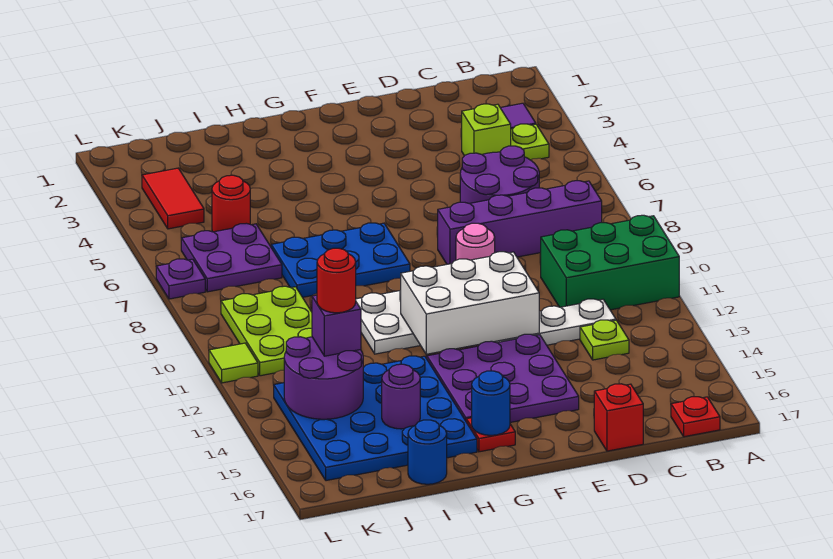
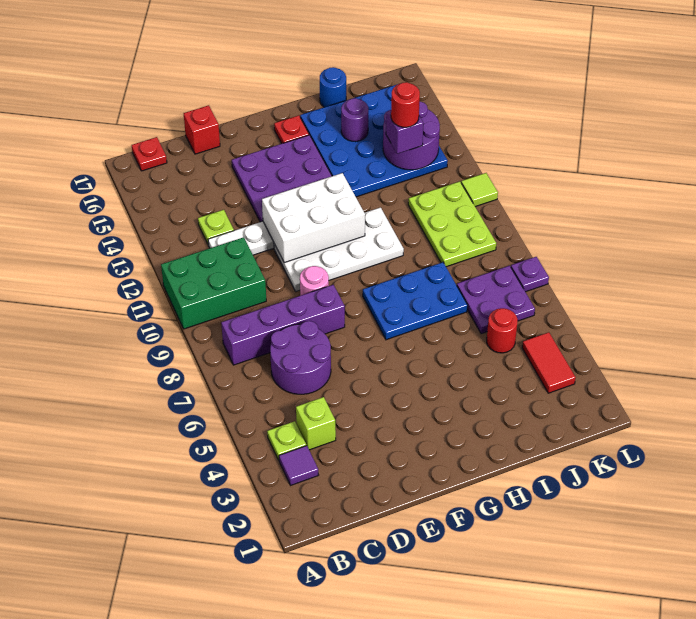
blue 1x1 round brick [472,371,510,435] -> none

